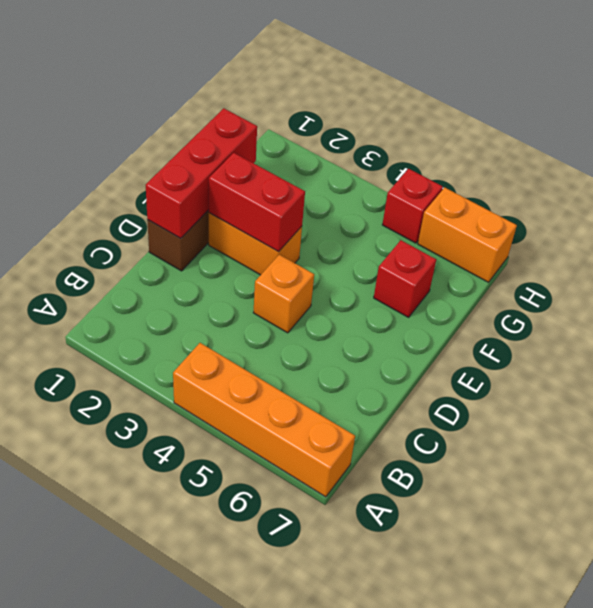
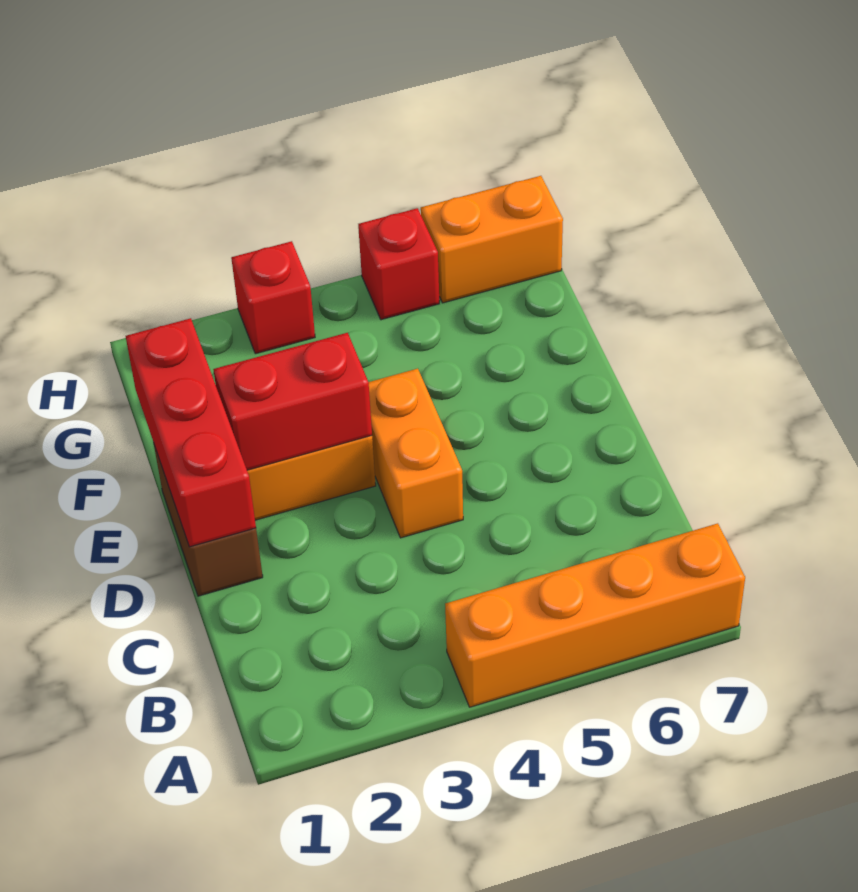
orange 1x1 brick [253,255,314,333] -> orange 1x2 brick [369,369,463,538]
red 1x1 brick [374,240,436,317] -> red 1x1 brick moved to [231,241,315,354]

